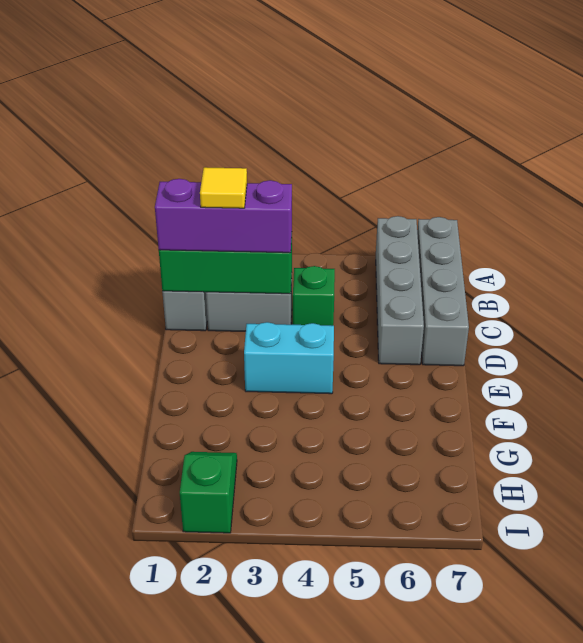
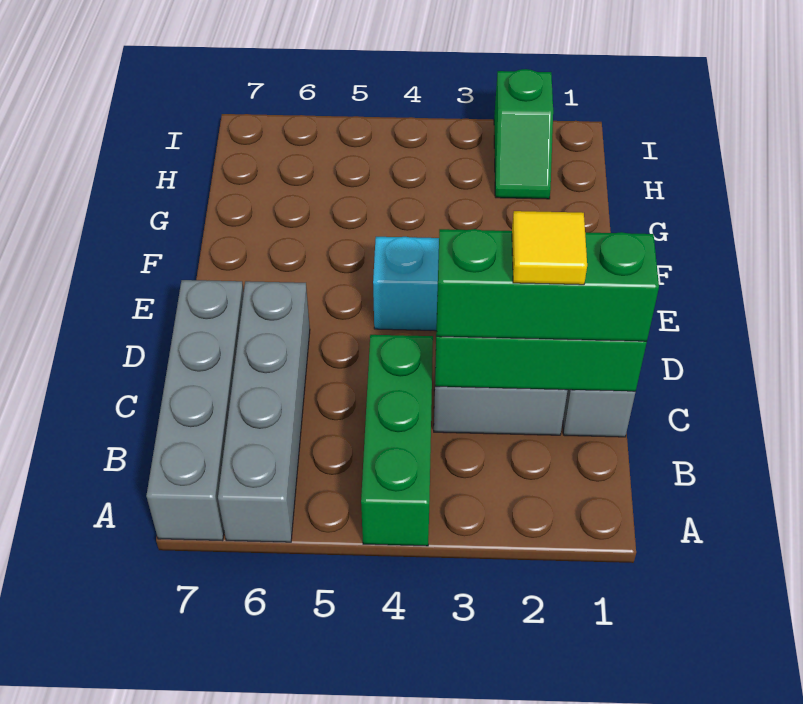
purple 1x3 brick [155,179,292,253] -> green 1x3 brick [437,229,659,341]
green 1x1 brick [293,266,335,326] -> green 1x3 brick [361,335,433,546]

